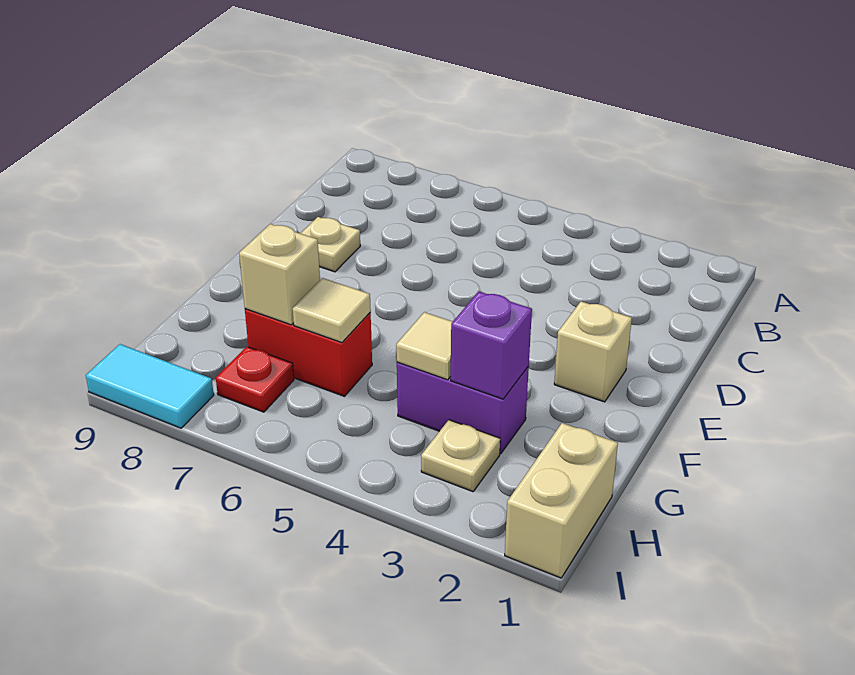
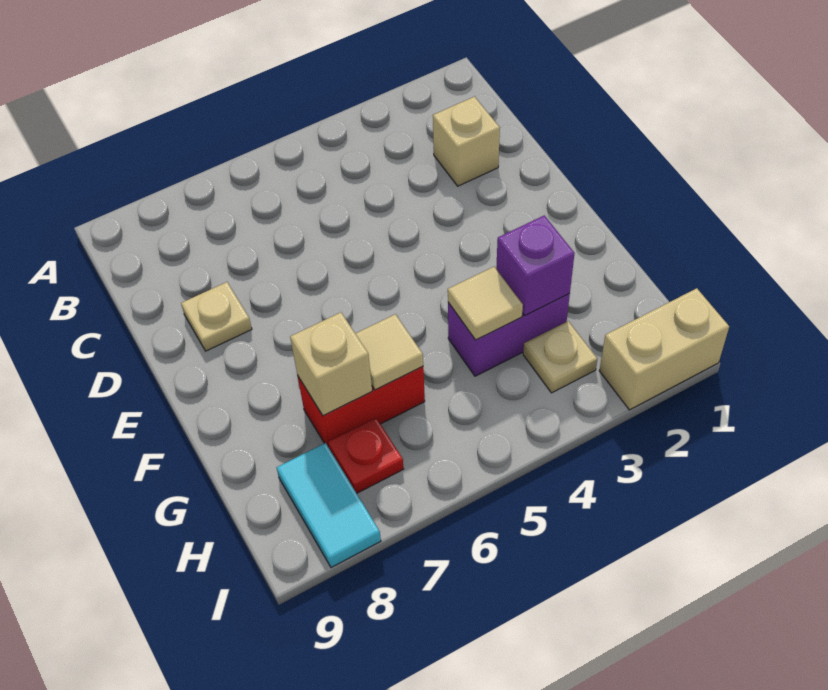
tan 1x1 brick [554,301,632,402] -> tan 1x1 brick moved to [433,97,500,186]
tan 1x2 brick [505,423,618,578] -> tan 1x2 brick turned to [599,288,729,410]
cyan 1x2 tile [86,344,214,428] -> cyan 1x2 tile turned to [277,443,381,568]

